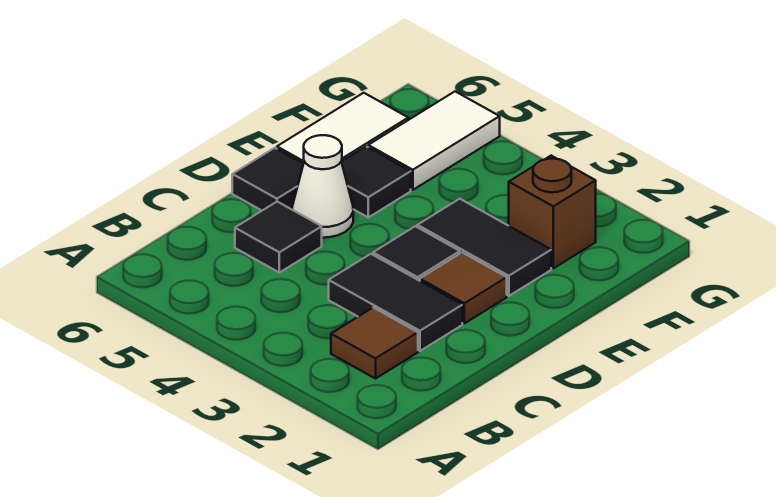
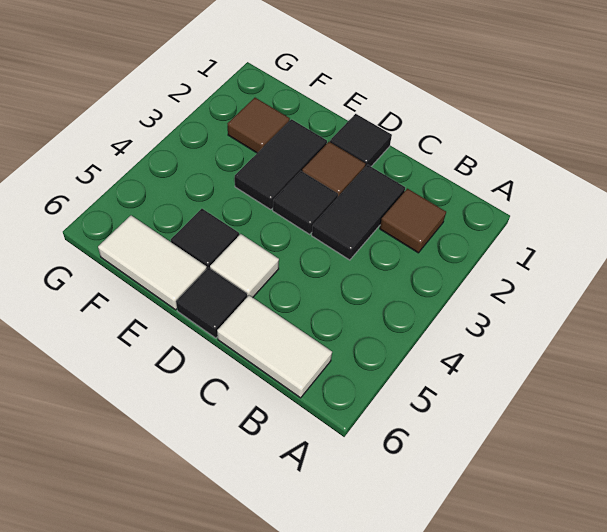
black 1x1 tile [235,202,322,273] -> black 1x1 tile moved to [330,114,392,167]
white 1x1 cone [292,135,353,238] -> white 1x1 tile [210,234,279,298]
brown 1x1 brick [509,156,596,268] -> brown 1x1 tile [228,98,290,153]
white 1x2 tile [368,91,500,190] -> white 1x2 tile moved to [217,295,332,398]

